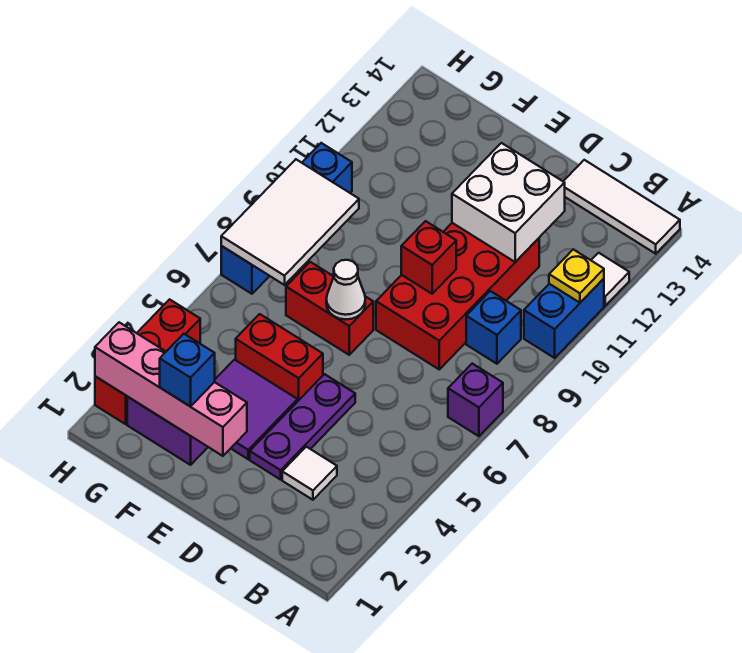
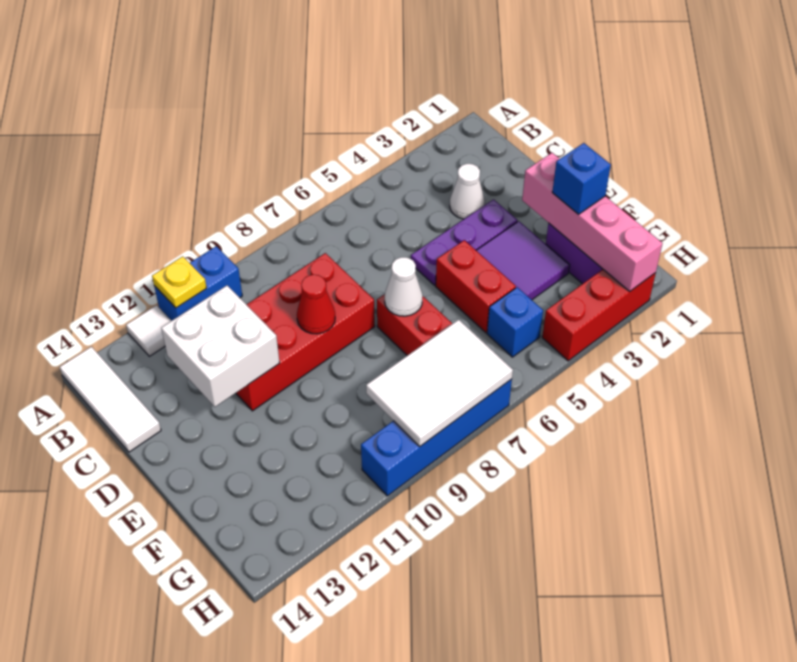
purple 1x1 brick [448,364,503,436] -> none
blue 1x1 brick [466,291,521,364] -> blue 1x1 brick moved to [487,287,543,357]
white 1x1 tile [282,447,337,500] -> white 1x1 cone [450,164,485,219]
red 1x1 brick [401,221,456,294] -> red 1x1 cone [297,275,335,334]

